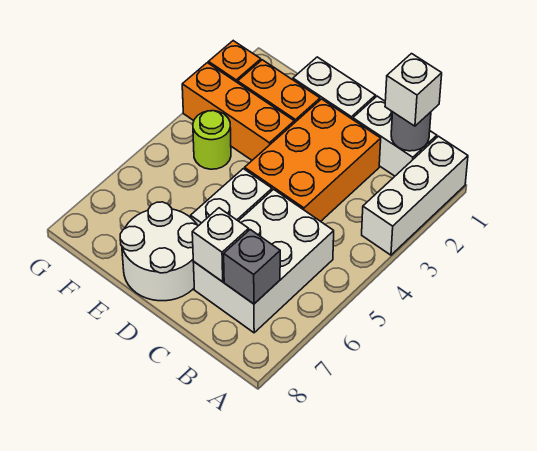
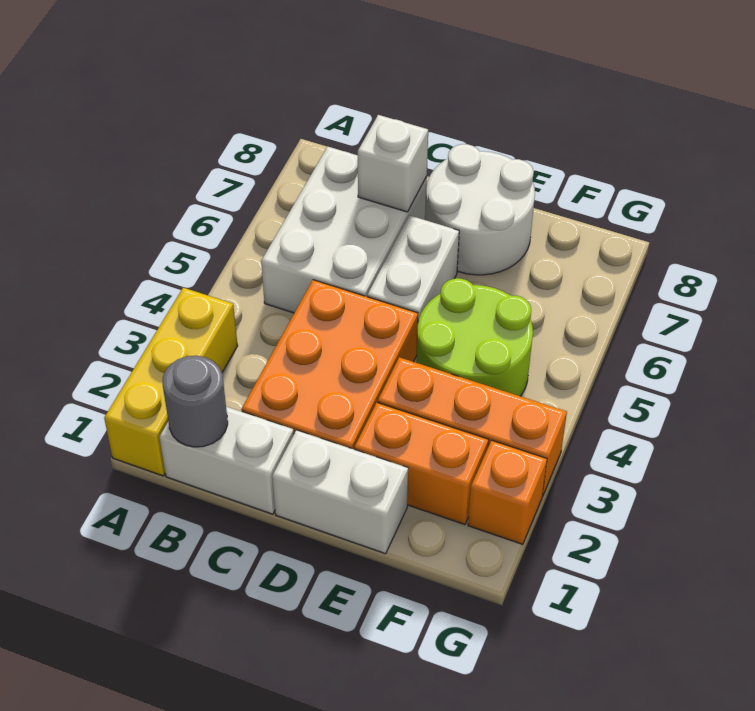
white 1x3 brick [362,136,468,255] -> yellow 1x3 brick [104,288,238,476]
white 1x1 brick [385,54,442,126] -> none
grey 1x1 brick [224,230,280,304] -> none
lime 1x1 round brick [193,111,231,169] -> lime 2x2 round brick [416,278,533,396]

